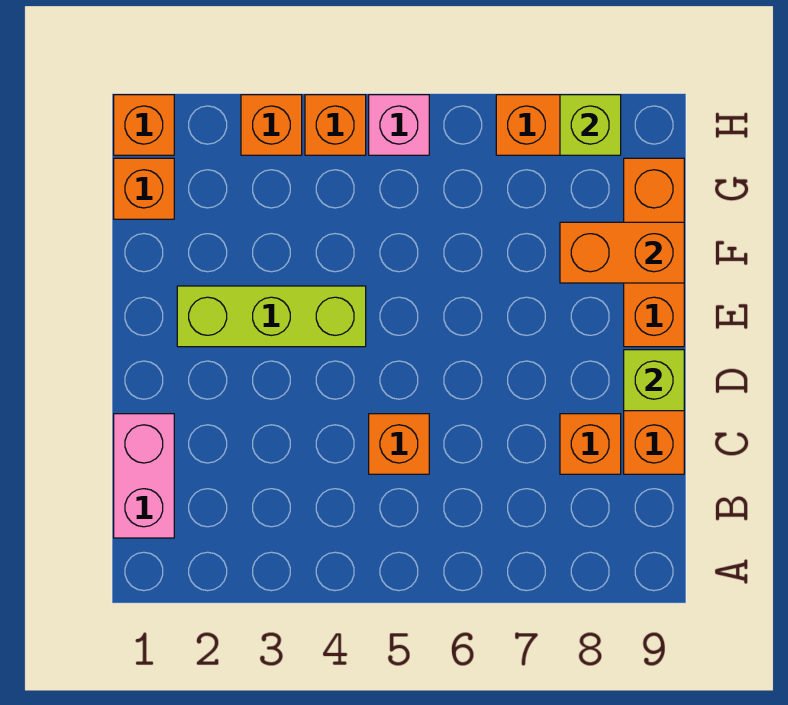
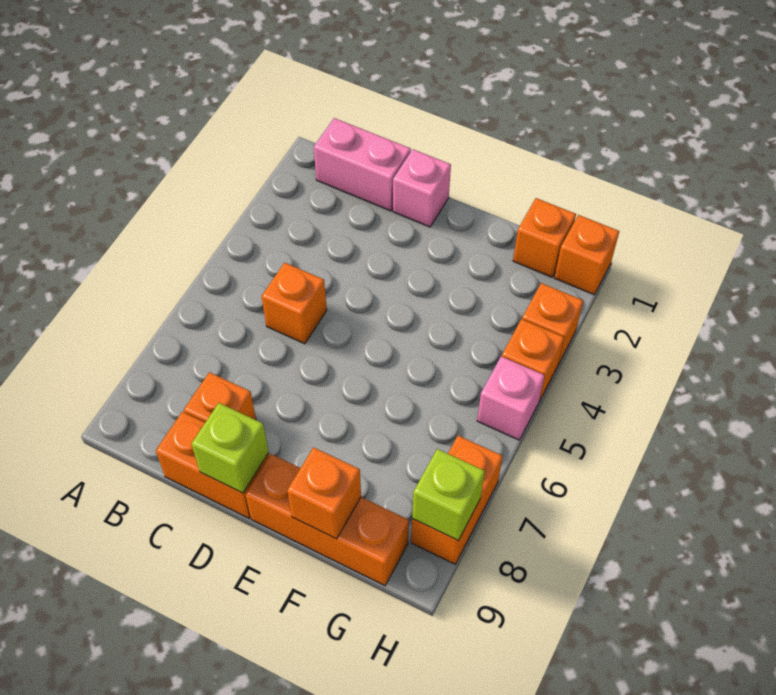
none -> pink 1x1 brick [393,149,451,227]
lime 1x3 brick [177,286,366,347] -> none
orange 1x2 brick [560,222,684,283] -> orange 1x1 brick [287,447,361,539]

